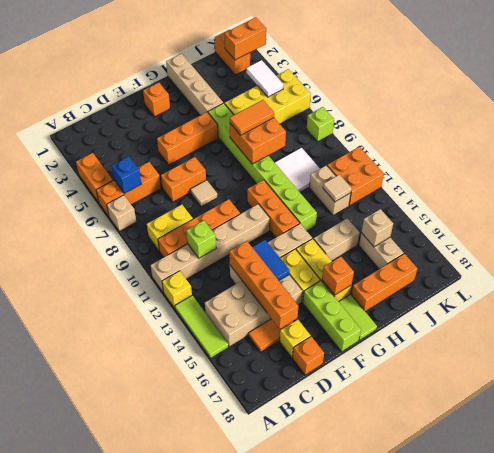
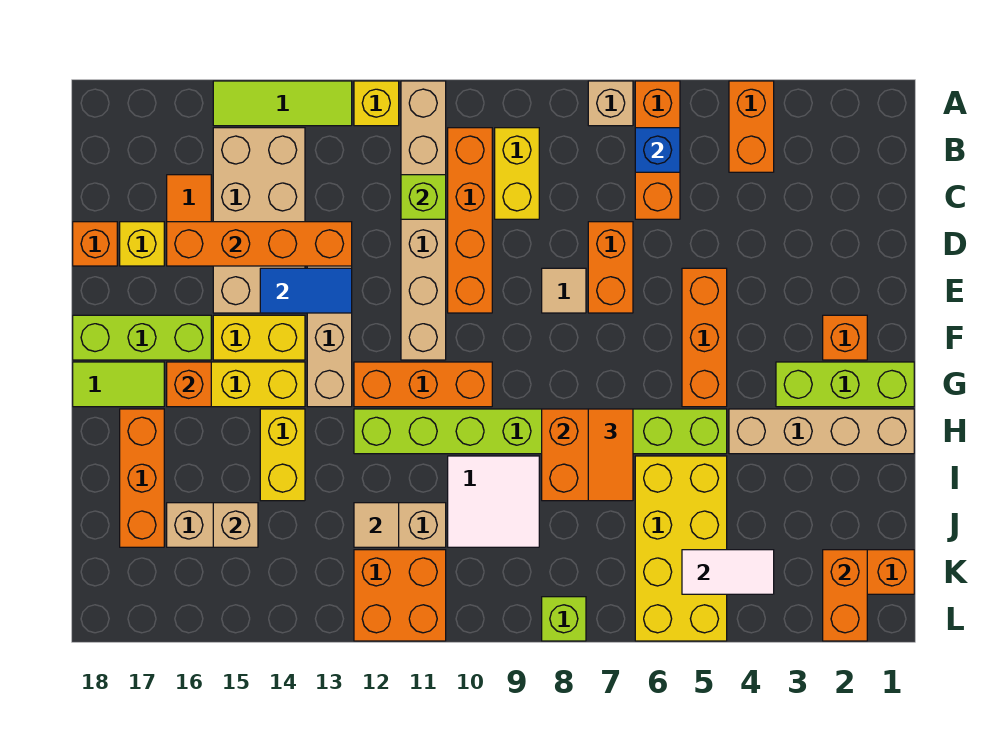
orange 1x2 brick [76,153,113,202] -> orange 1x2 brick turned to [729,81,774,172]
none -> lime 1x3 brick [776,362,914,407]
tan 1x2 brick [314,218,360,261] -> yellow 1x2 brick [260,409,305,501]

